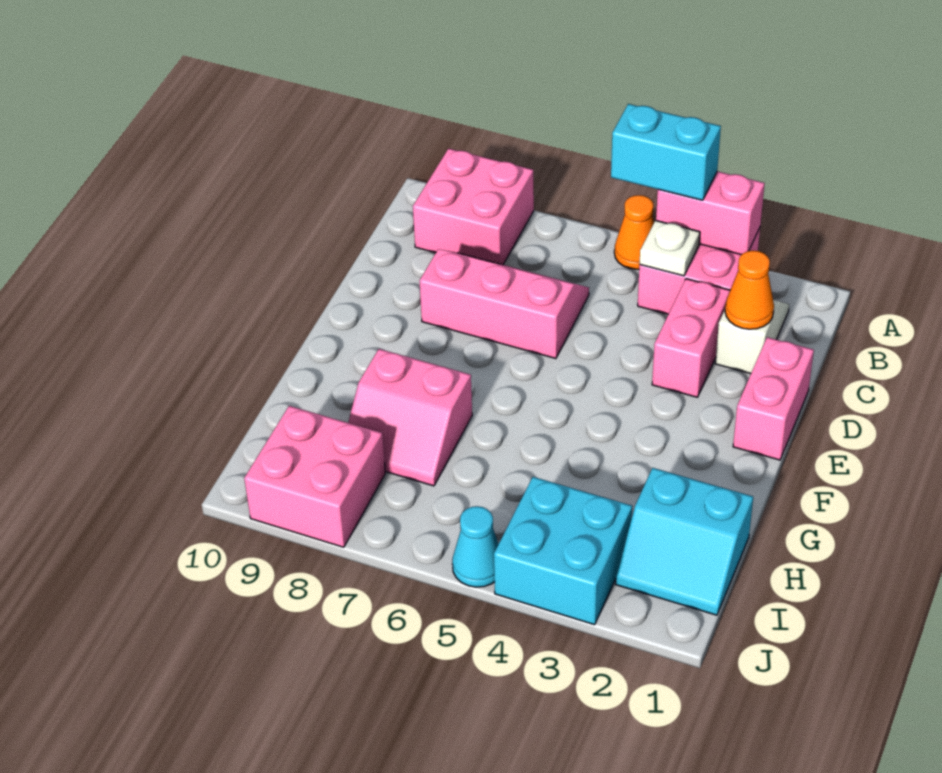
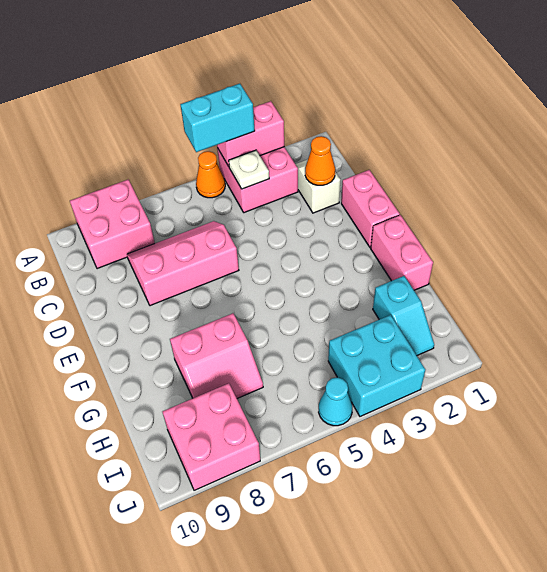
pink 1x2 brick [652,279,730,397] -> pink 1x2 brick moved to [371,215,433,290]
cyan 2x2 slope [616,468,753,615] -> cyan 1x2 slope [373,276,434,355]

